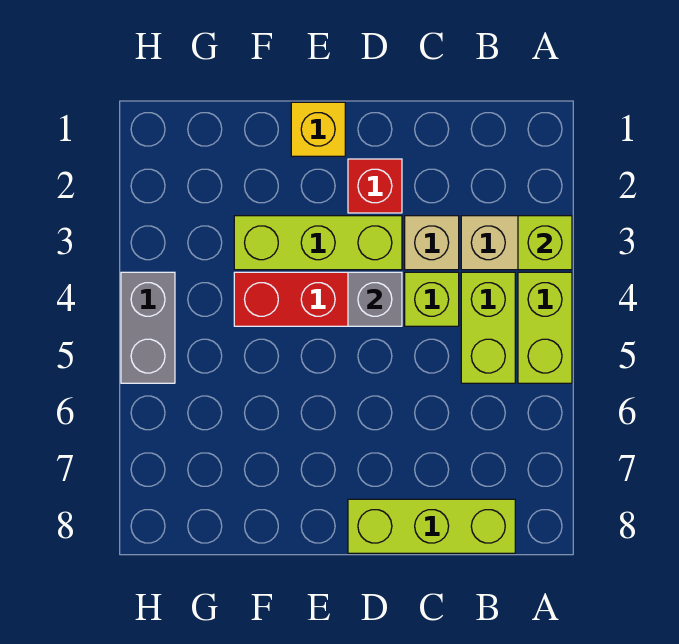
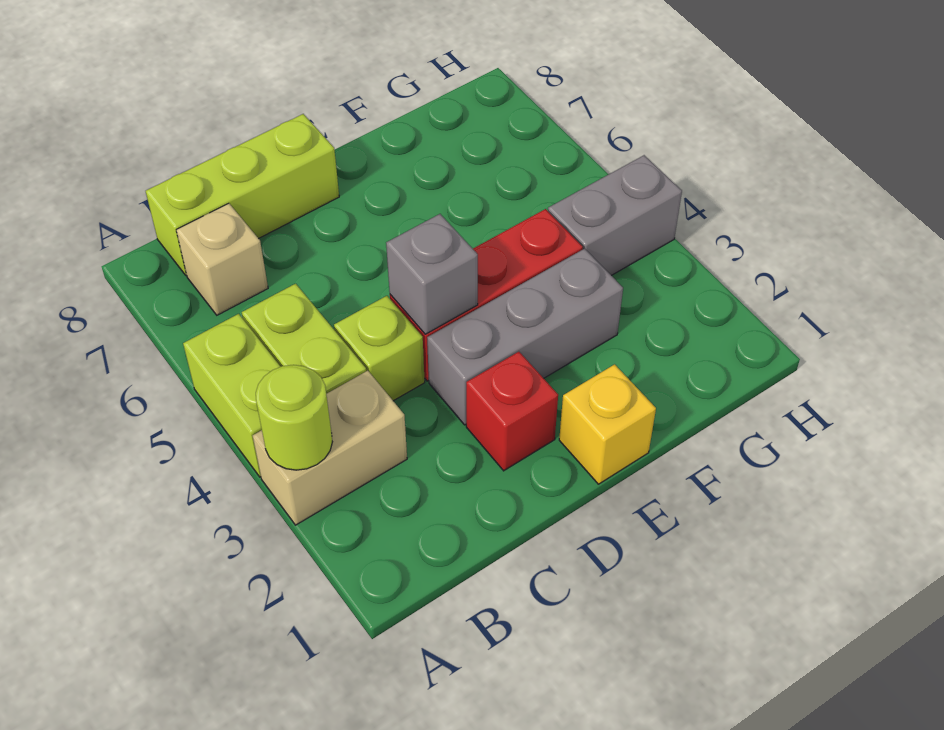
lime 1x1 brick [518,216,572,270] -> lime 1x1 round brick [256,365,332,470]
tan 1x1 brick [405,216,459,270] -> tan 1x1 brick moved to [176,203,268,315]
lime 1x3 brick [234,216,402,270] -> grey 1x3 brick [427,249,623,425]
grey 1x2 brick [121,272,175,383] -> grey 1x2 brick turned to [548,155,682,275]

